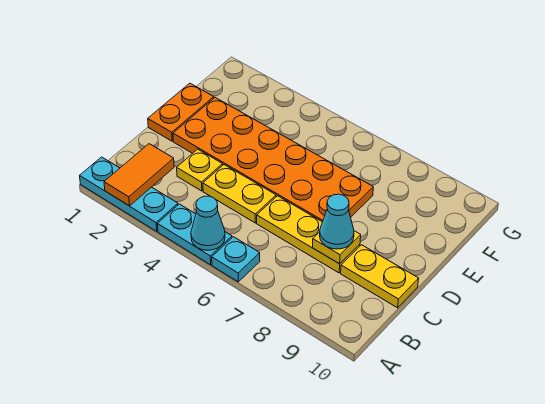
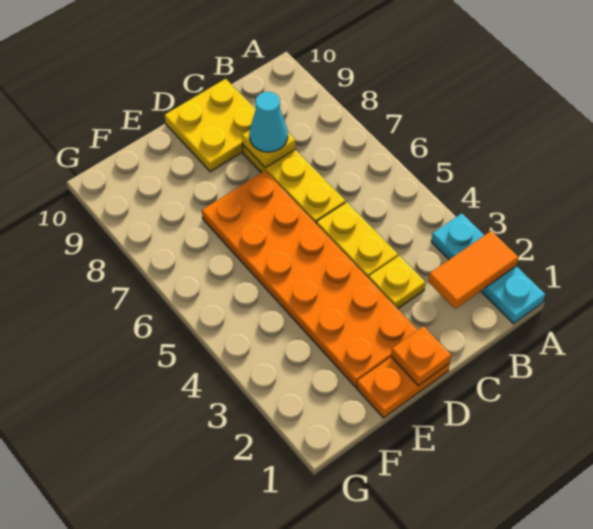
cyan 1x2 plate [157,204,232,265] -> none
cyan 1x1 cone [191,196,225,250] -> none
cyan 1x1 plate [212,237,260,282] -> none
yellow 1x2 plate [341,245,419,308] -> yellow 2x2 plate [165,79,256,172]
none -> orange 1x1 plate [391,326,451,386]

